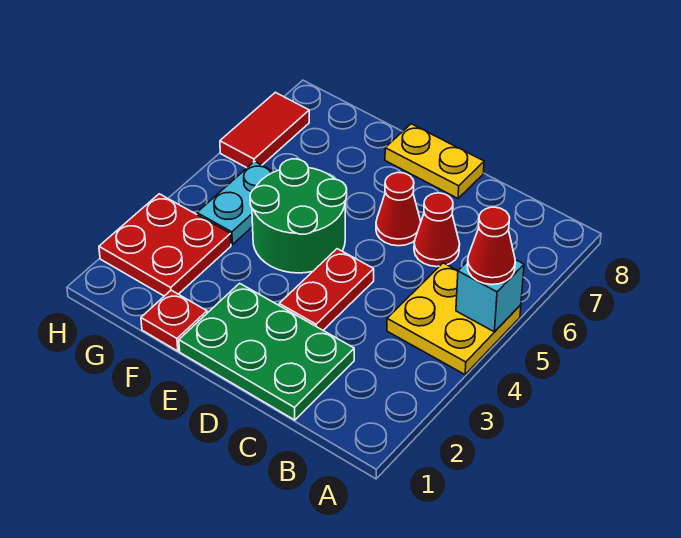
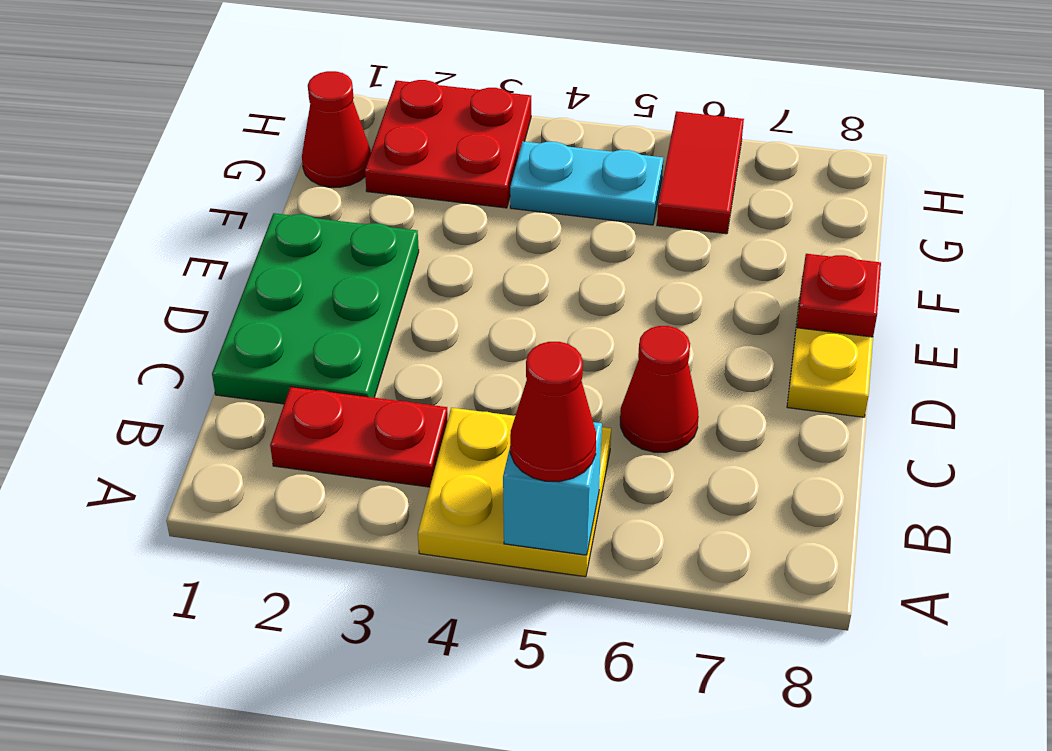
red 1x2 plate [279,249,374,330] -> red 1x2 plate moved to [270,387,448,487]
red 1x1 cone [376,173,421,246] -> red 1x1 cone moved to [302,71,371,187]
green 2x2 round brick [250,159,347,273] -> none
red 1x1 plate [141,290,207,351] -> red 1x1 plate moved to [797,254,881,337]
red 1x2 tile [220,92,309,168] -> red 1x2 tile turned to [657,111,744,234]

